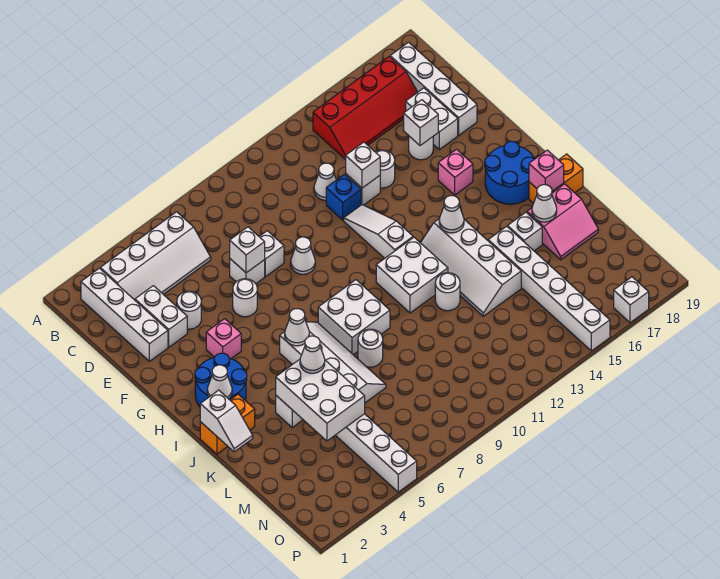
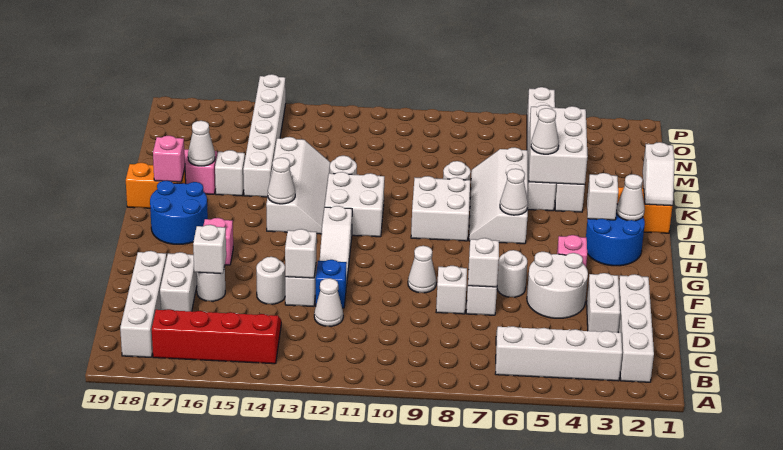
white 1x1 round brick [177,291,201,329] -> white 2x2 round brick [527,252,588,318]
white 1x2 slope [200,390,253,452] -> white 1x2 slope turned to [643,142,674,206]
white 1x1 brick [614,277,649,323] -> white 1x1 brick moved to [587,173,618,220]

